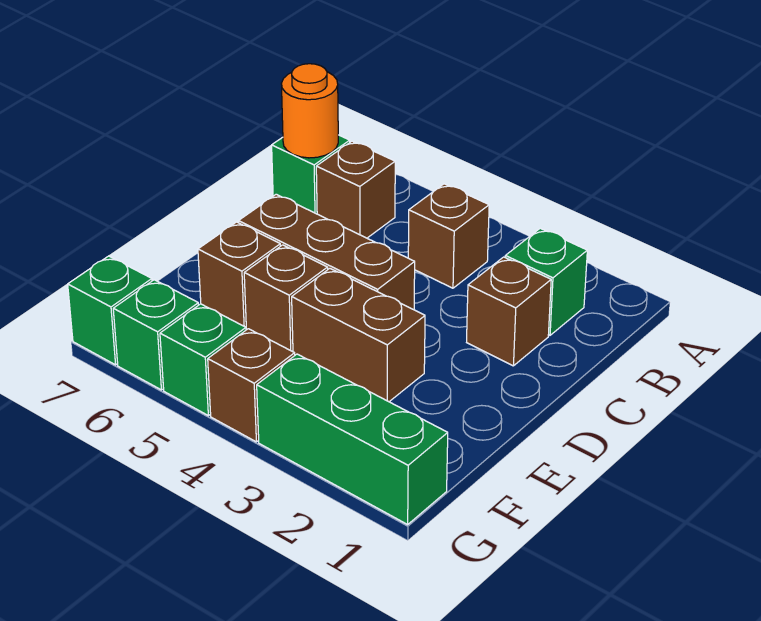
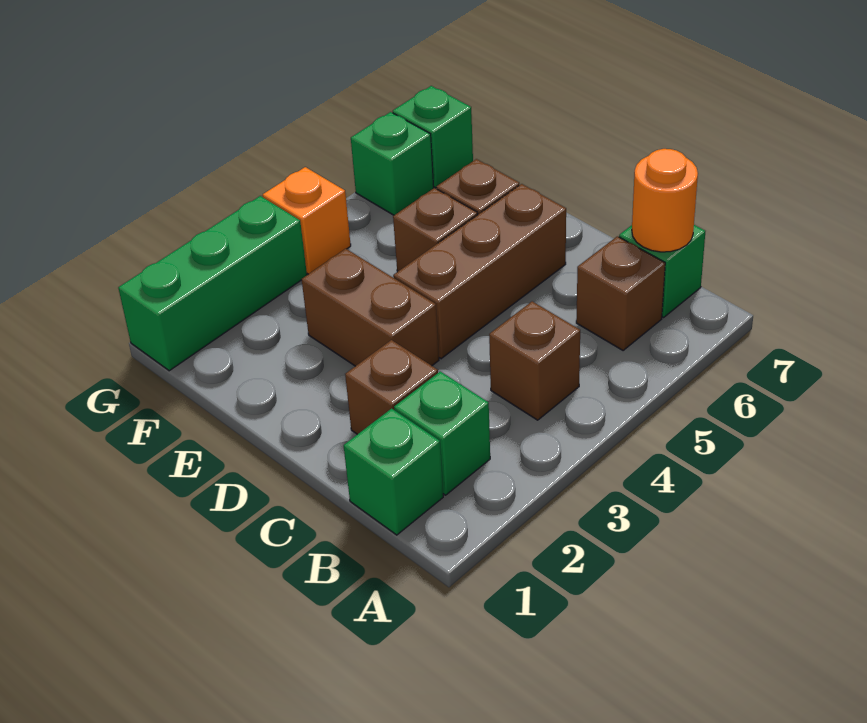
brown 1x2 brick [292,268,425,402] -> brown 1x2 brick turned to [302,249,439,366]
brown 1x1 brick [208,329,295,442] -> orange 1x1 brick [263,167,351,274]
green 1x1 brick [160,304,246,416] -> green 1x1 brick moved to [344,409,443,535]

